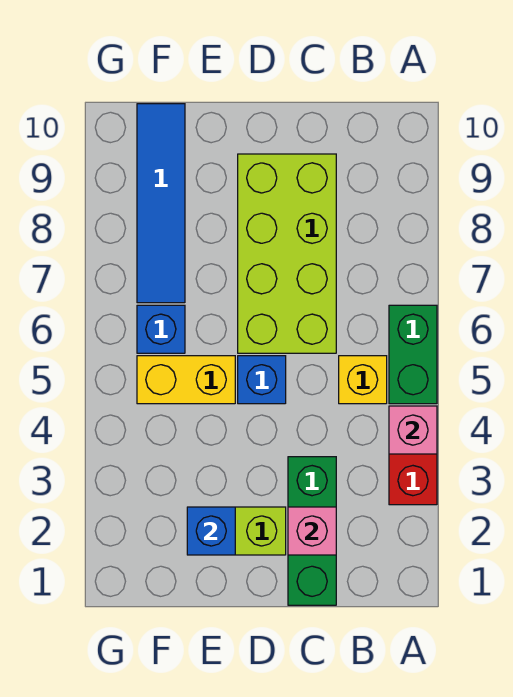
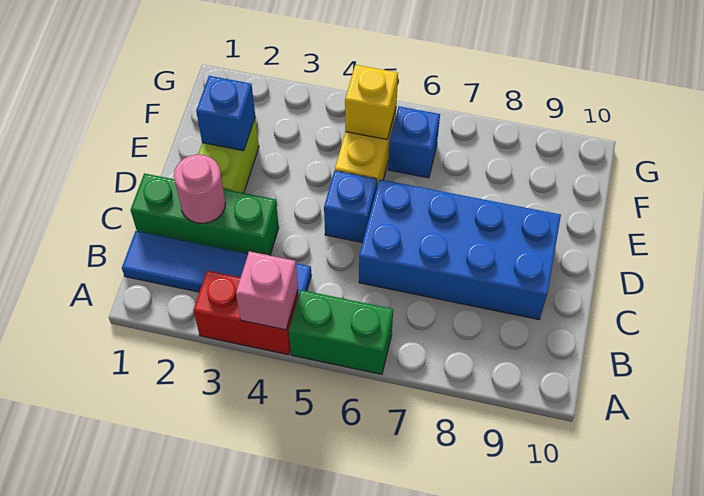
yellow 1x1 brick [339,356,387,404] -> yellow 1x1 brick moved to [345,65,398,139]
pink 1x1 brick [288,507,336,555] -> pink 1x1 round brick [174,155,226,223]
lime 2x4 brick [238,154,336,353] -> blue 2x4 brick [359,180,561,320]
blue 1x4 tile [137,104,185,303] -> blue 1x4 tile moved to [122,231,311,295]

